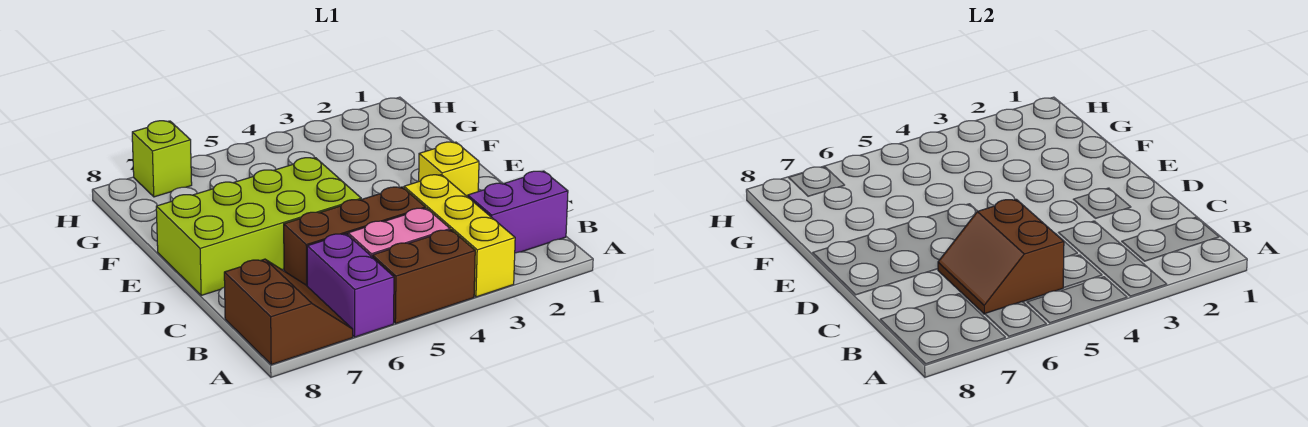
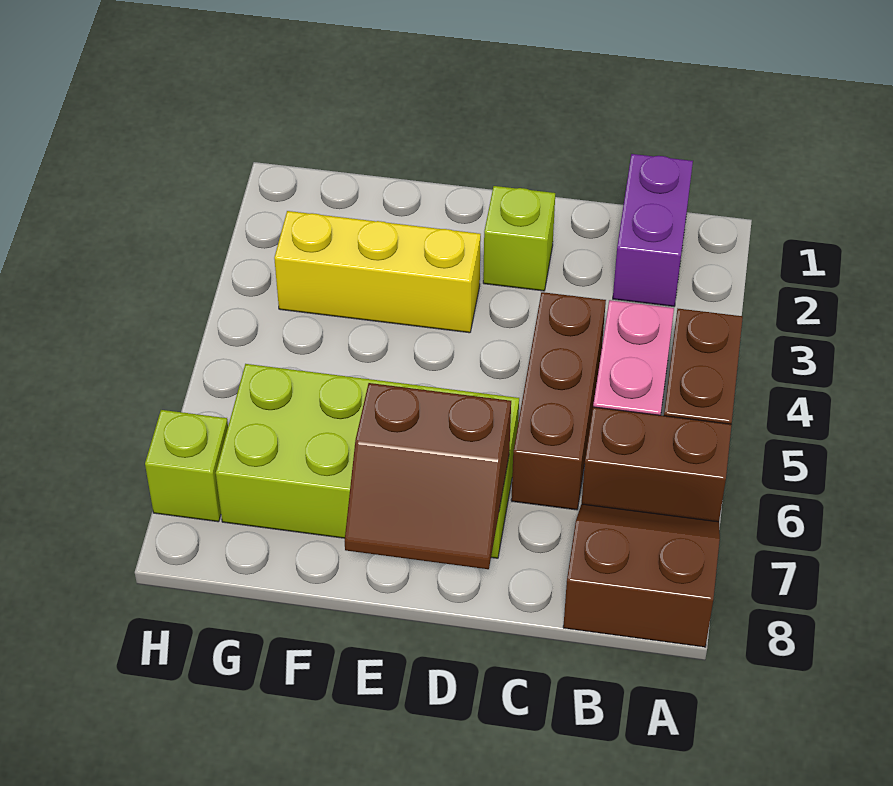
yellow 1x3 brick [404,175,515,297] -> yellow 1x3 brick moved to [274,211,481,333]
purple 1x2 brick [307,234,394,337] -> brown 1x2 brick [582,407,732,522]
brown 2x2 slope [938,199,1064,314] -> brown 2x2 slope moved to [345,383,511,569]
yellow 1x1 brick [419,142,479,197] -> lime 1x1 brick [483,186,555,291]
lime 2x4 brick [156,158,361,295] -> lime 2x4 brick turned to [216,364,519,558]

